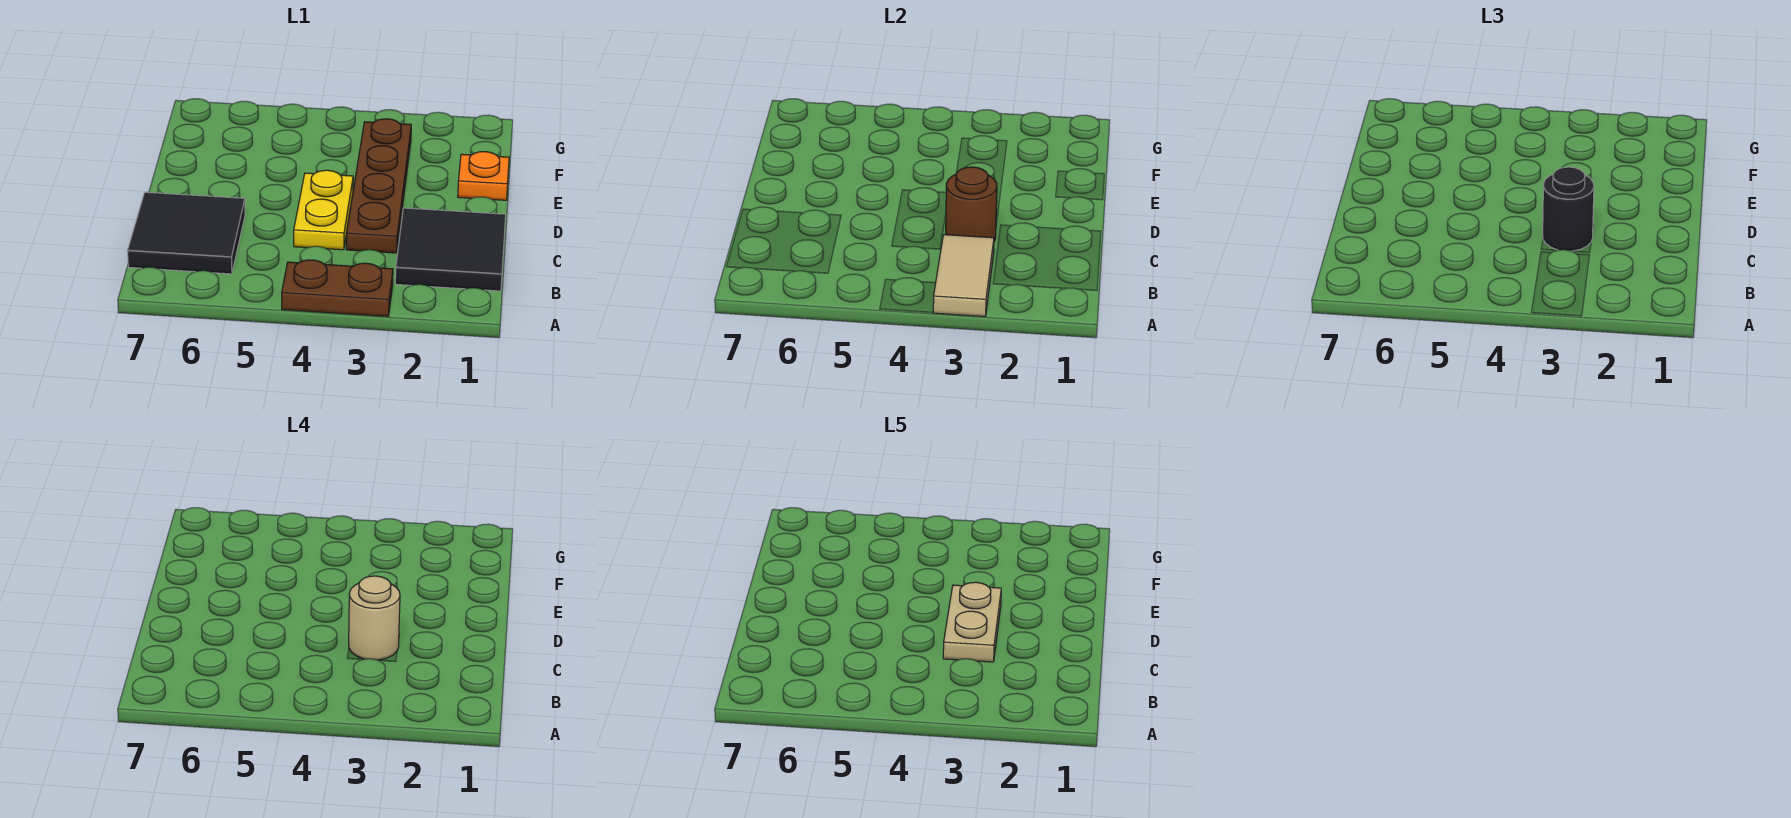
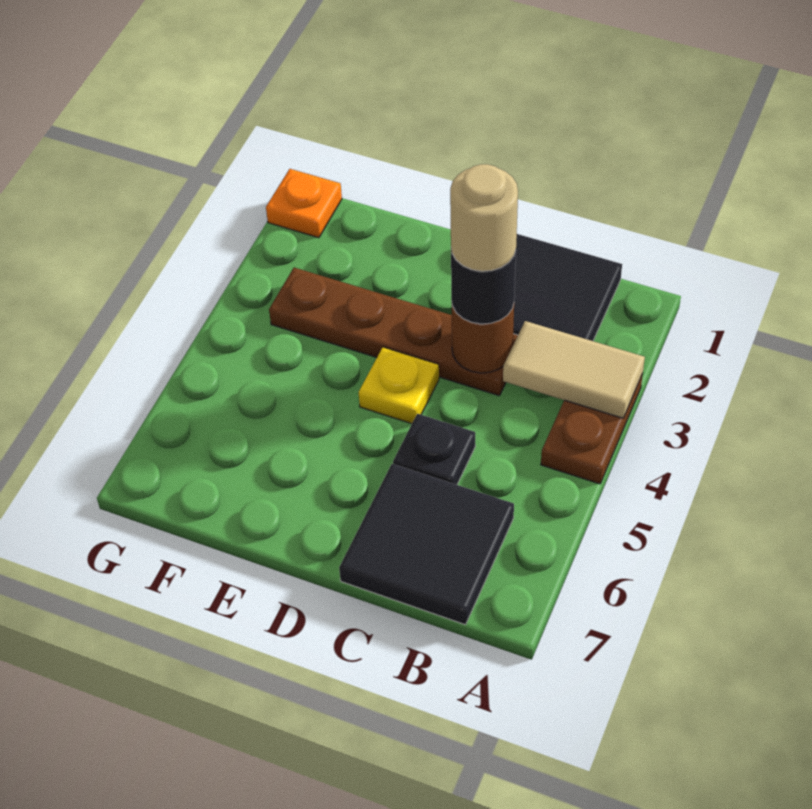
tan 1x2 plate [943,582,1001,662] -> none
yellow 1x2 plate [294,170,353,250] -> yellow 1x1 plate [359,347,439,424]
none -> black 1x1 plate [393,414,475,485]
orange 1x1 plate [458,152,509,200] -> orange 1x1 plate moved to [266,169,342,238]

